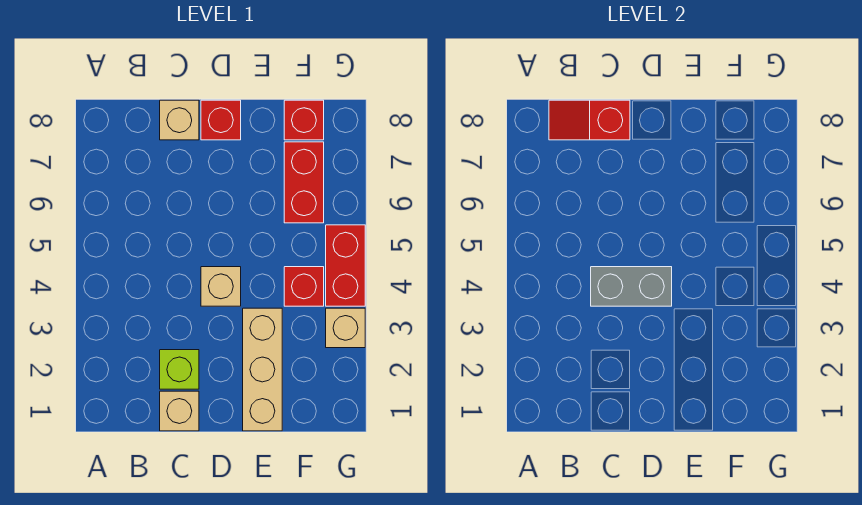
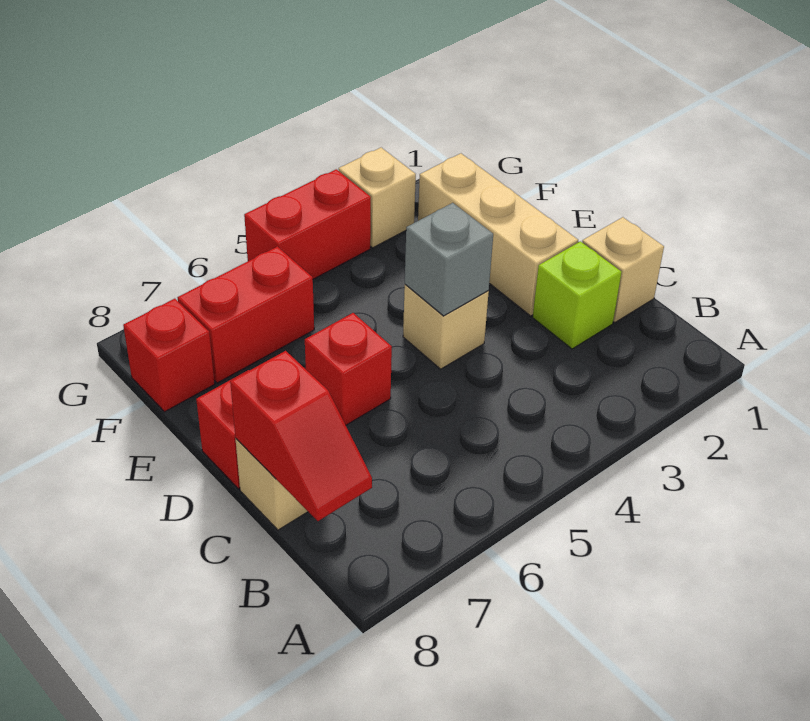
grey 1x2 brick [591,267,672,306] -> grey 1x1 brick [405,203,493,316]
tan 1x3 brick [243,308,282,431] -> tan 1x3 brick turned to [418,153,578,316]
red 1x1 brick [284,267,324,306] -> red 1x1 brick moved to [305,313,392,425]

